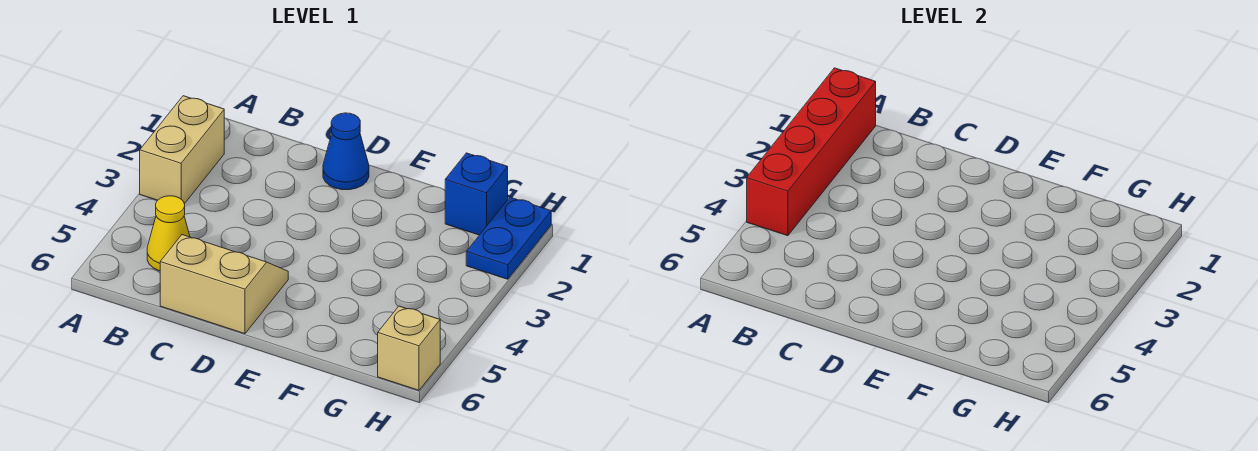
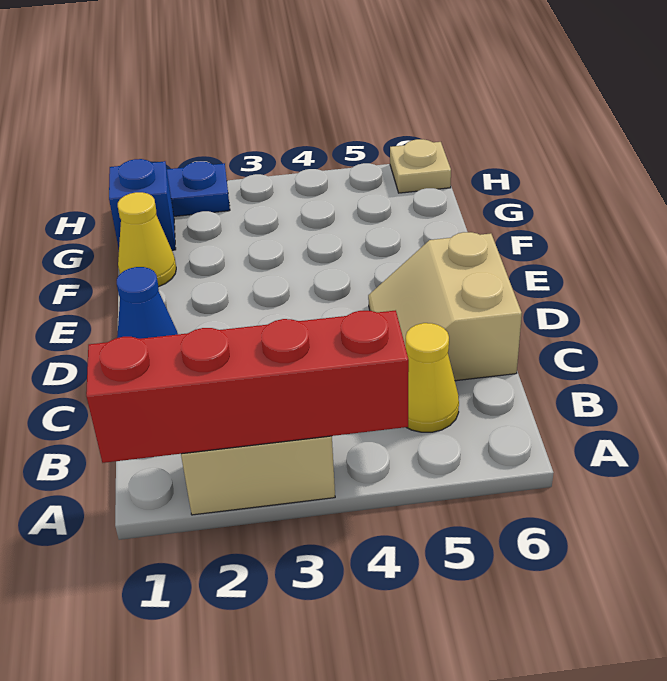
none -> yellow 1x1 cone [118,192,176,287]
tan 1x1 brick [378,306,440,390] -> tan 1x1 plate [390,139,451,193]

